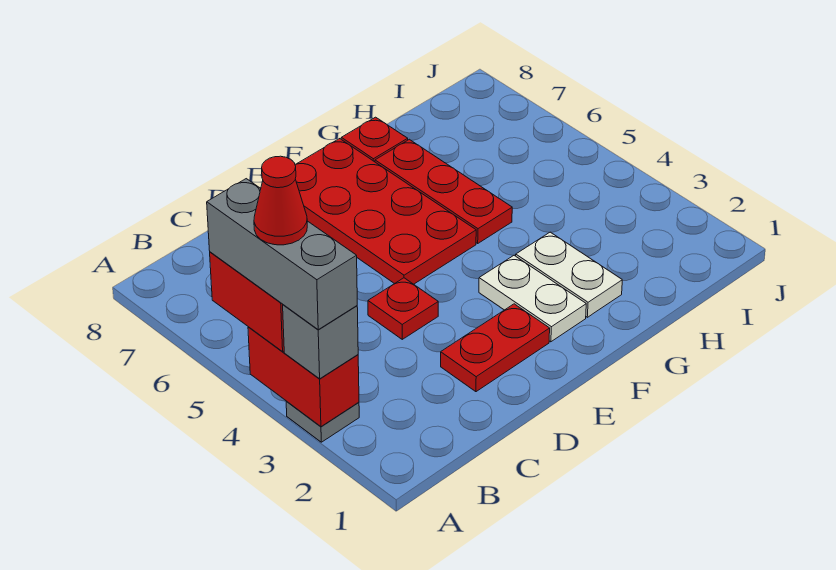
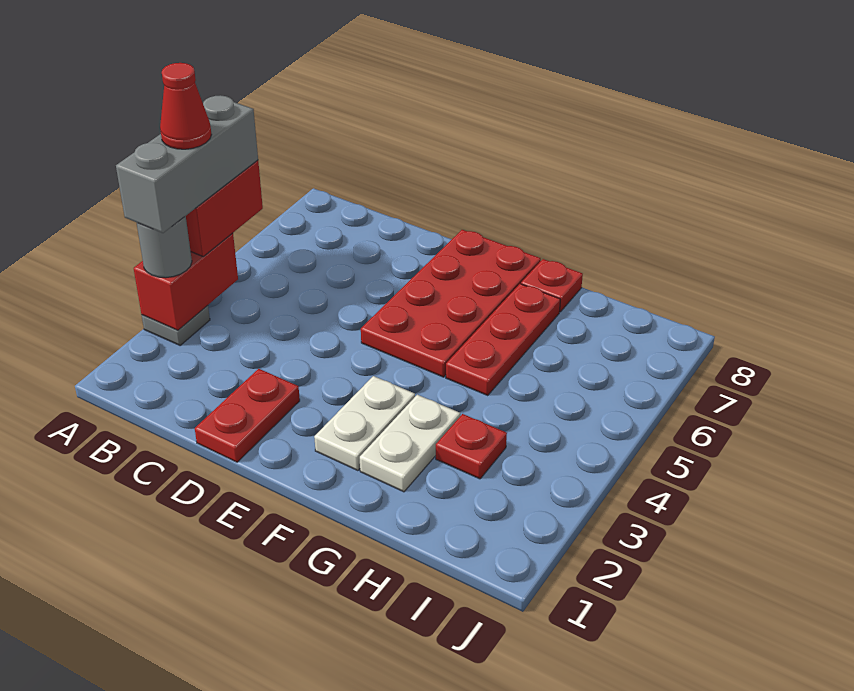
grey 1x1 brick [283,305,358,379] -> grey 1x1 round brick [137,216,192,278]
red 1x2 plate [441,304,550,392] -> red 1x2 plate turned to [195,369,300,462]
red 1x1 plate [368,278,438,339] -> red 1x1 plate moved to [436,414,507,479]

